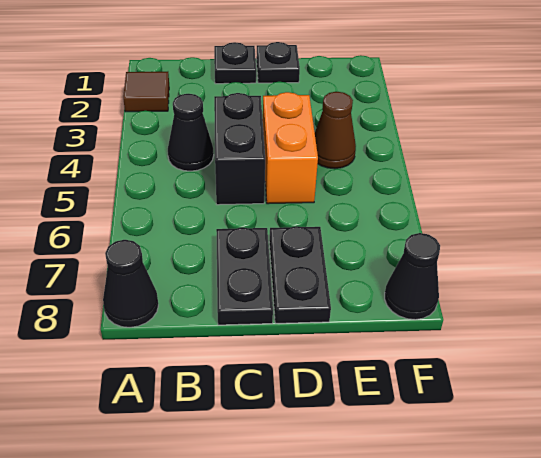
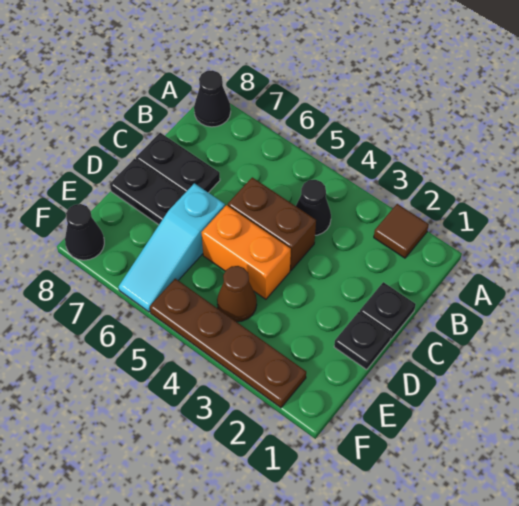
black 1x2 brick [214,93,265,205] -> brown 1x2 brick [228,177,316,270]
none -> cyan 1x3 slope [119,183,225,312]
none -> brown 1x4 plate [150,279,306,408]

